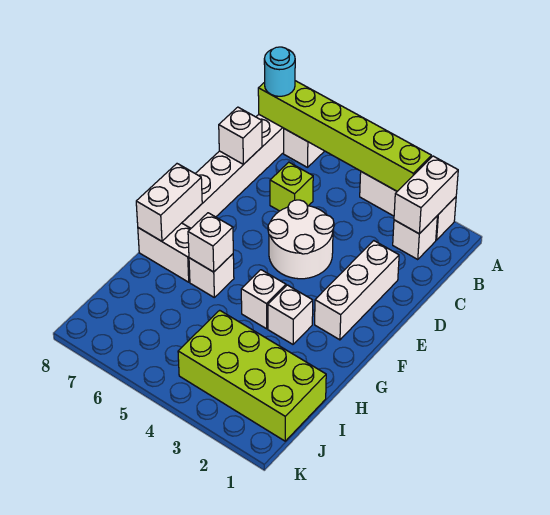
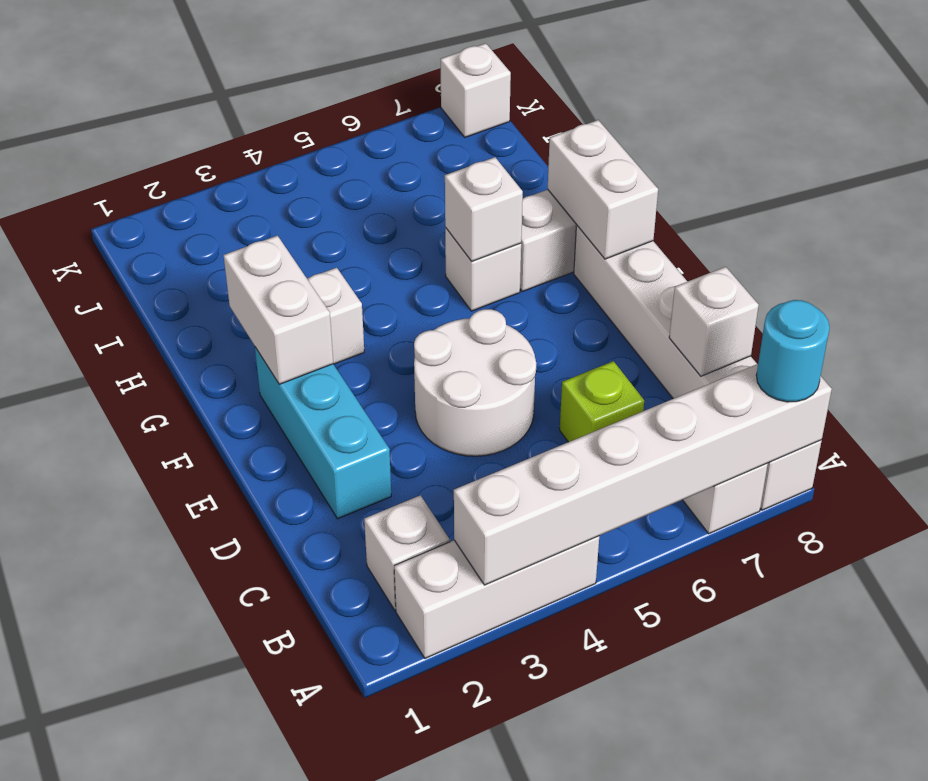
white 1x2 brick [394,156,458,234] -> white 1x2 brick moved to [224,235,333,384]
lime 1x6 brick [258,81,431,191] -> white 1x6 brick [454,364,832,585]
white 1x3 brick [315,241,399,340] -> cyan 1x3 brick [255,347,391,519]
white 1x1 brick [241,270,286,329] -> white 1x1 brick moved to [441,43,511,137]
lime 2x4 brick [178,310,326,441] -> none

